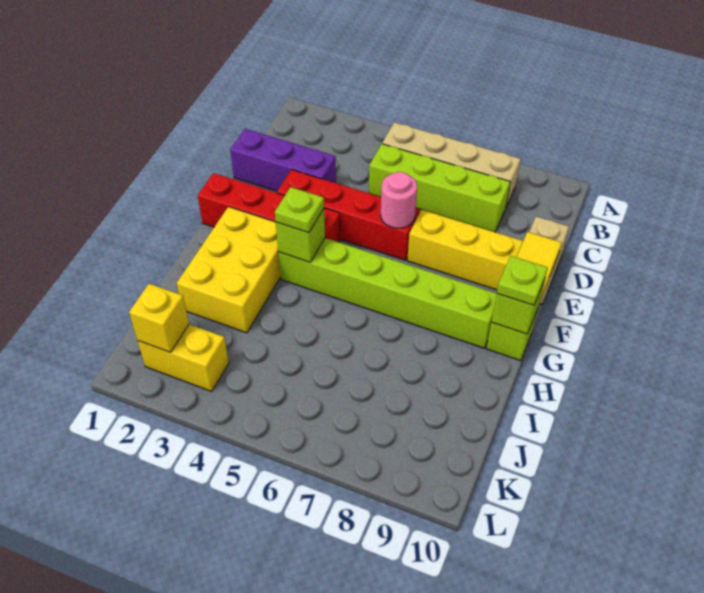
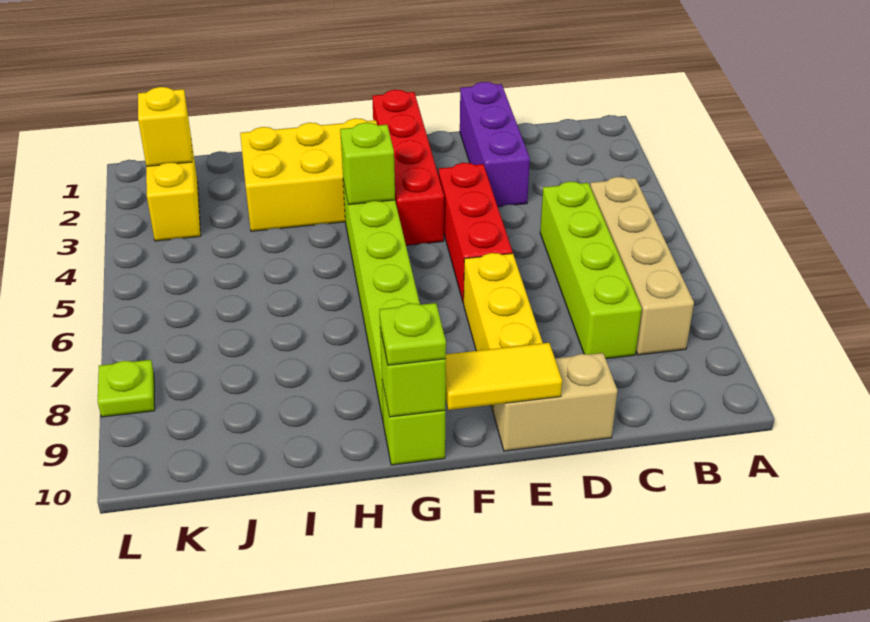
red 1x4 brick [277,170,420,260] -> red 1x3 brick [439,163,513,303]
pink 1x1 round brick [381,172,417,228] -> none
lime 1x1 plate [275,187,324,233] -> lime 1x1 plate moved to [98,360,155,417]

